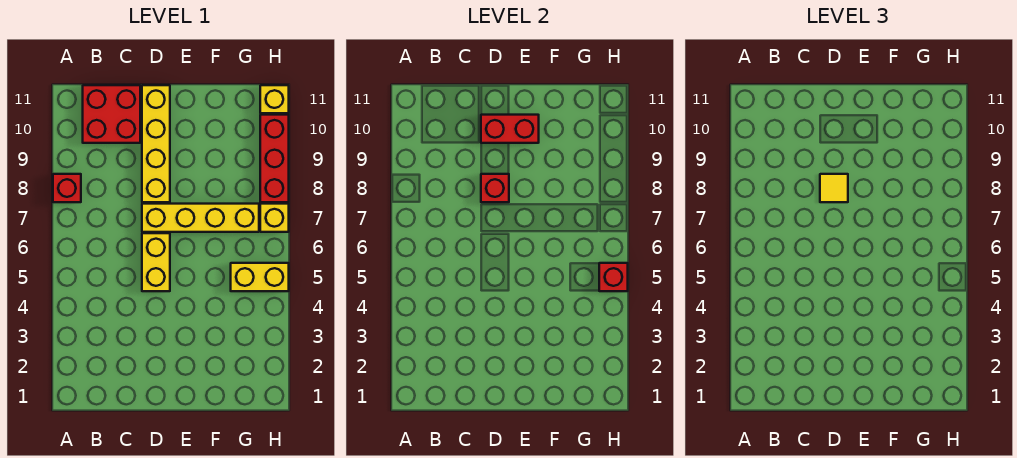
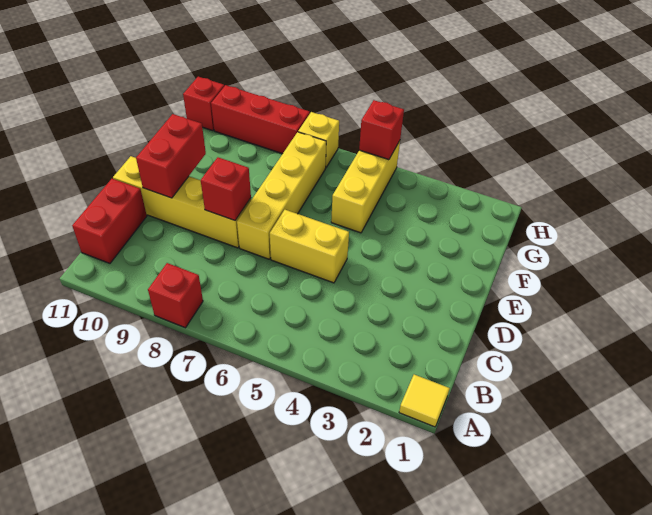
red 2x2 brick [83,85,140,143] -> red 1x2 brick [72,179,147,263]
yellow 1x1 tile [820,174,848,202] -> yellow 1x1 tile moved to [399,375,450,427]
yellow 1x2 brick [231,263,289,291] -> yellow 1x3 brick [331,141,400,233]
yellow 1x1 brick [260,85,289,113] -> red 1x1 brick [183,77,224,131]

